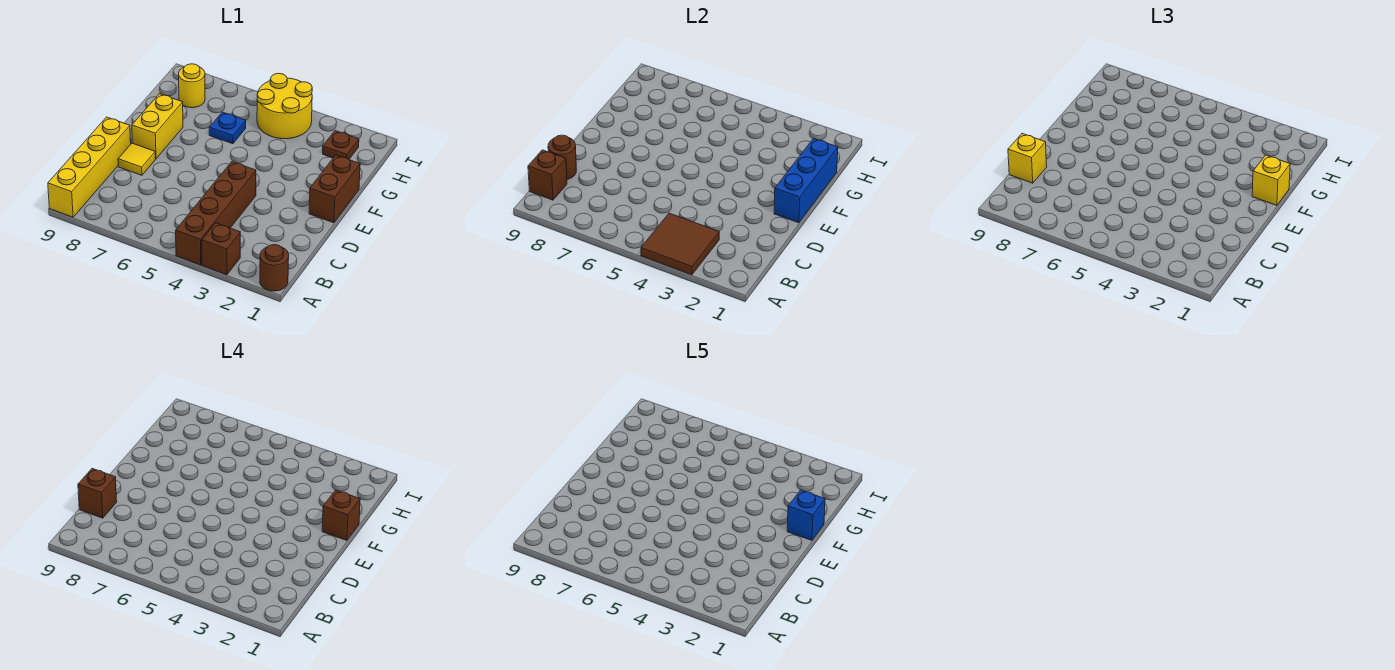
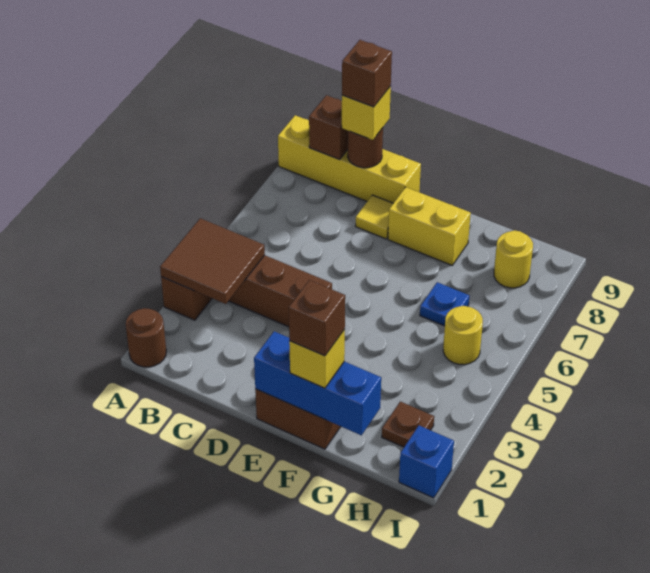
blue 1x1 brick [787,490,825,540] -> blue 1x1 brick moved to [399,425,454,498]
yellow 2x2 round brick [257,73,312,139] -> yellow 1x1 round brick [443,306,483,365]

